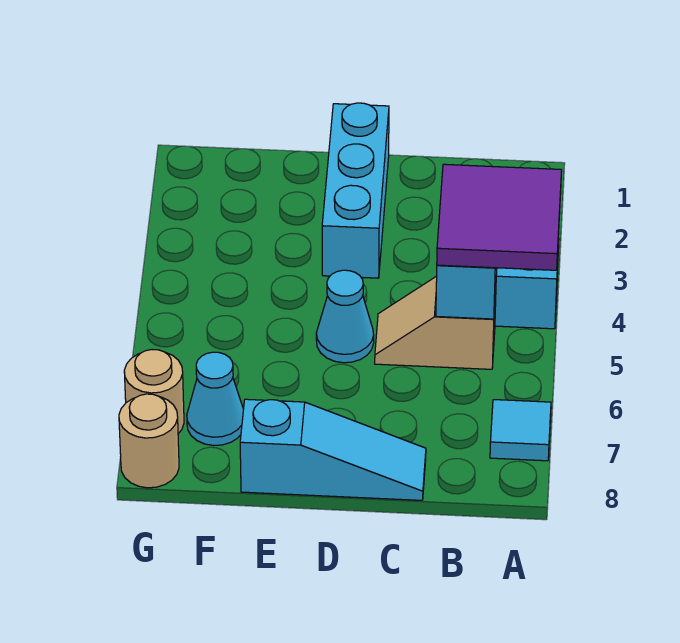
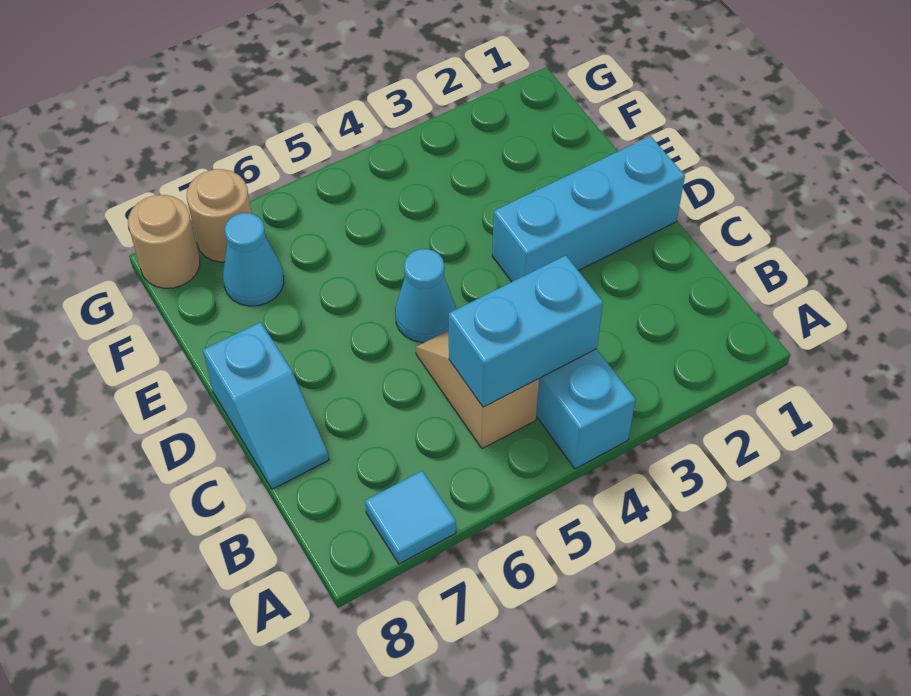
purple 2x2 tile [437,164,562,270] -> none
cyan 1x3 slope [240,399,426,500] -> cyan 1x2 slope [203,322,329,489]

